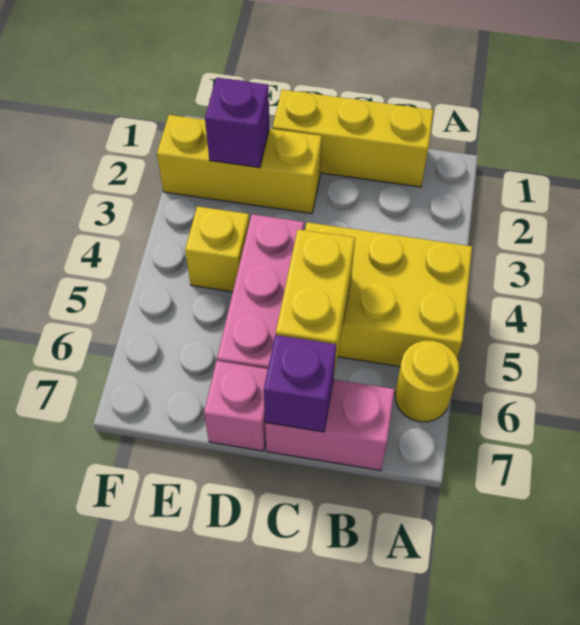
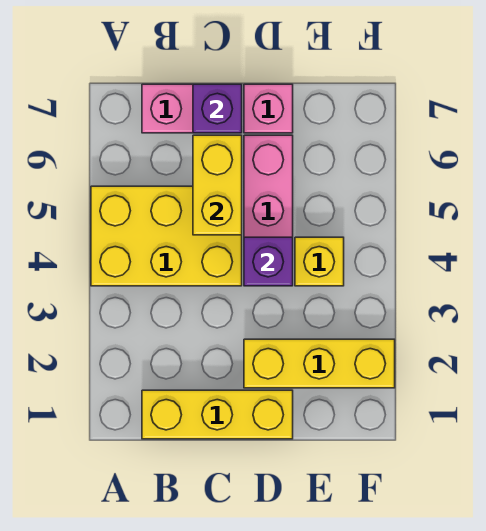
yellow 1x1 round brick [395,341,459,422] -> none
purple 1x1 brick [205,78,270,168] -> purple 1x1 brick moved to [244,237,293,286]

